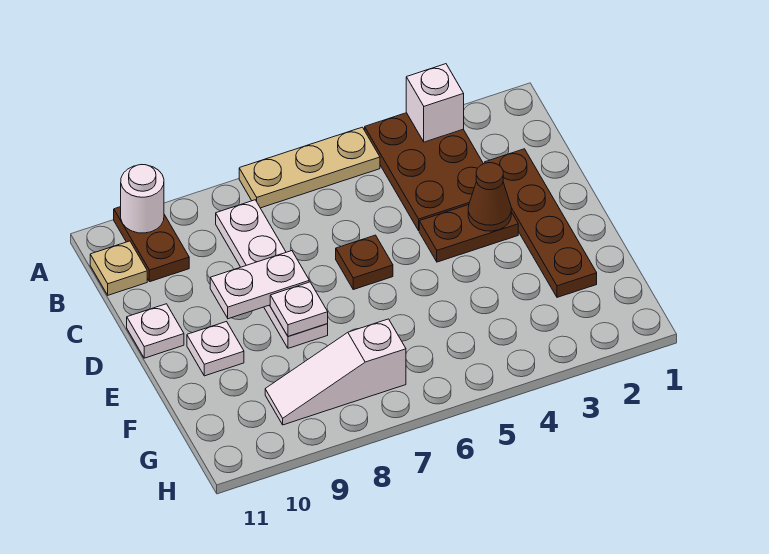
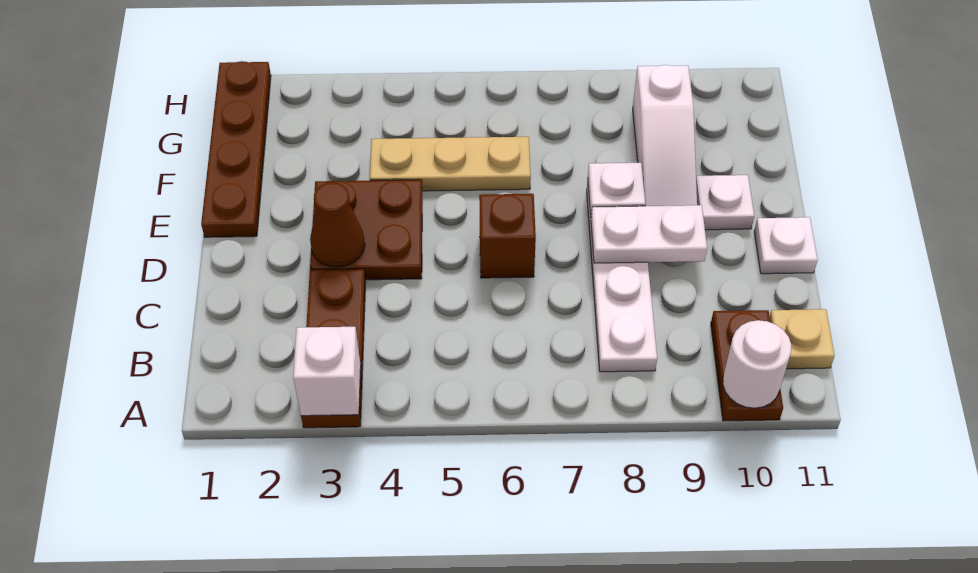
brown 2x3 plate [365,113,483,230] -> brown 1x3 plate [301,269,366,428]
tan 1x3 plate [239,127,380,208] -> tan 1x3 plate moved to [370,137,531,191]
brown 1x4 plate [485,149,597,297] -> brown 1x4 plate moved to [201,61,271,237]
brown 1x2 plate [419,205,518,262] -> brown 2x2 plate [310,180,422,280]
brown 1x1 plate [336,235,393,290] -> brown 1x1 brick [479,194,536,278]
white 1x3 slope [265,319,406,425] -> white 1x3 slope turned to [633,65,697,206]

